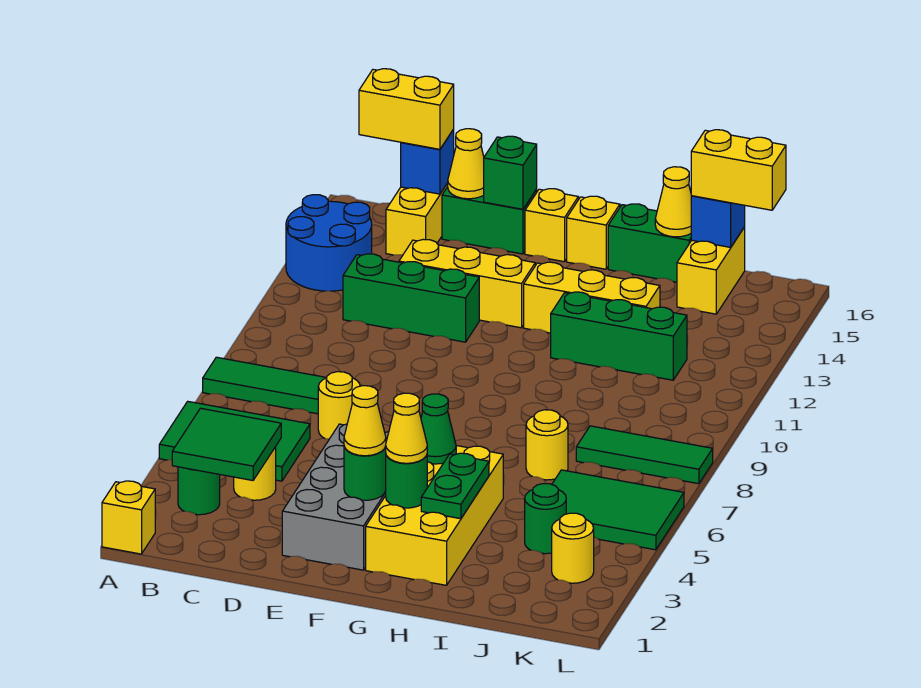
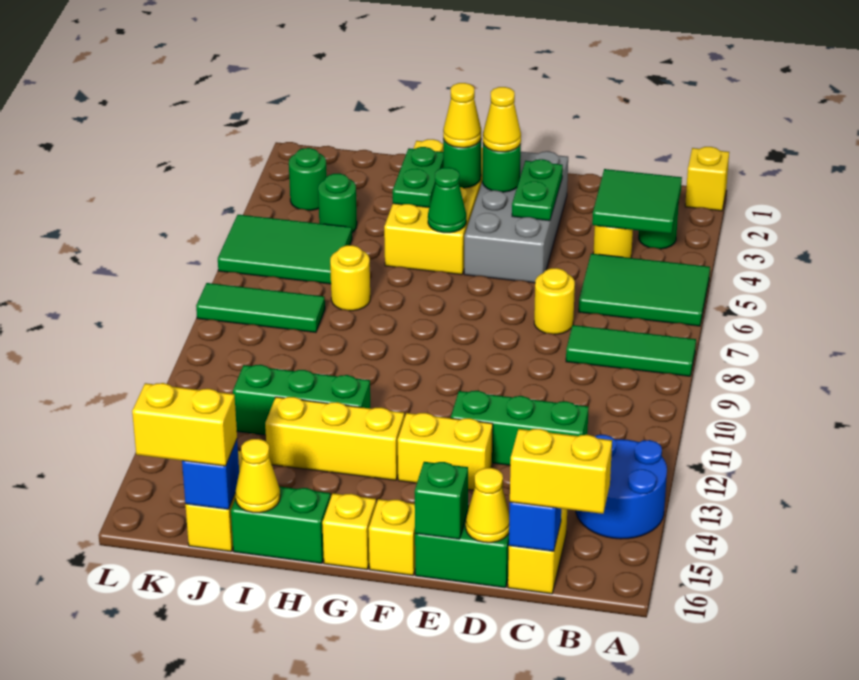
yellow 1x3 brick [399,239,535,328] -> yellow 1x2 brick [398,413,493,490]
none -> green 1x2 plate [512,159,563,221]
yellow 1x1 round brick [552,513,594,583] -> green 1x1 round brick [289,148,327,211]

